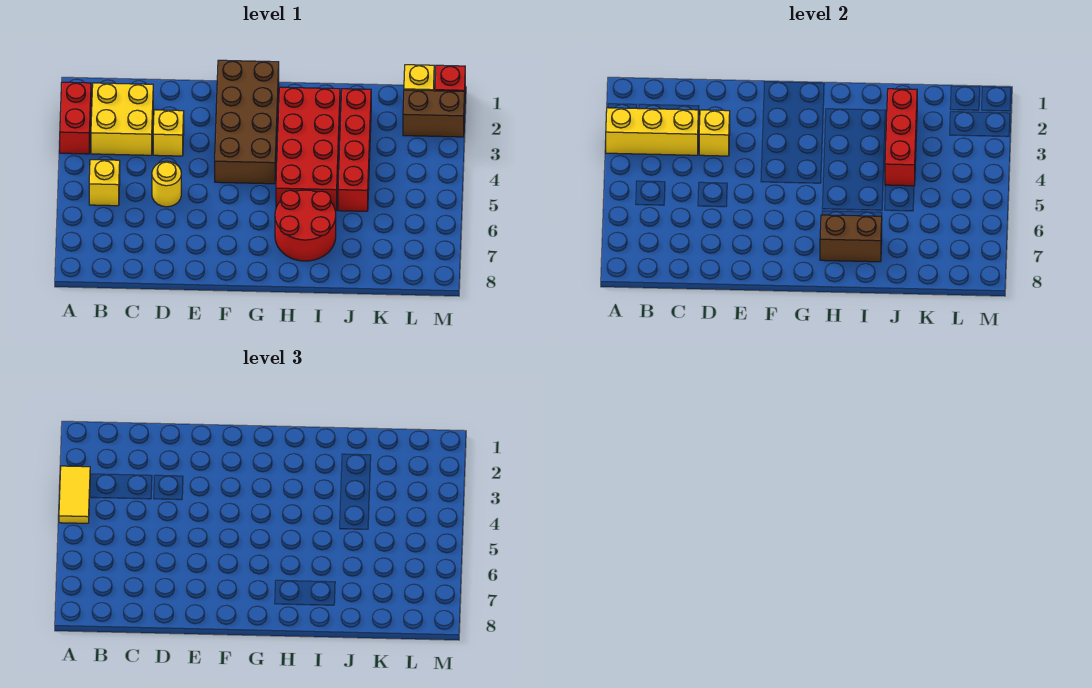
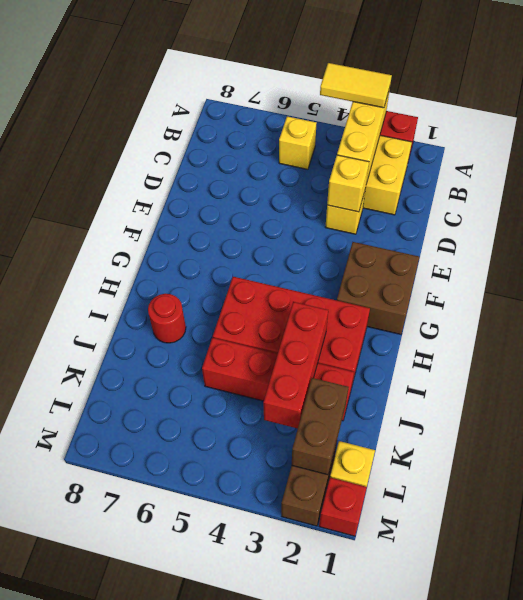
yellow 1x1 round brick [152,161,181,207] -> none
brown 2x4 brick [215,60,279,184] -> brown 2x2 brick [337,242,419,334]
red 2x2 round brick [275,190,336,261] -> red 1x1 round brick [148,294,186,343]
brown 1x2 brick [820,215,882,262] -> brown 1x2 brick moved to [292,378,349,475]
red 1x3 brick [885,89,917,186] -> red 1x3 brick turned to [263,302,328,429]

